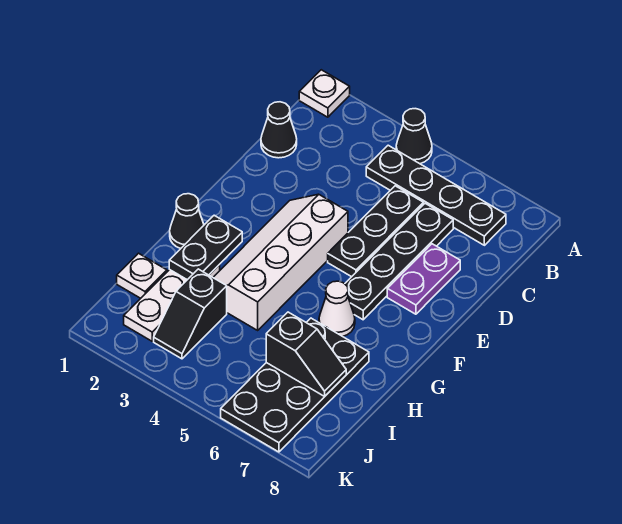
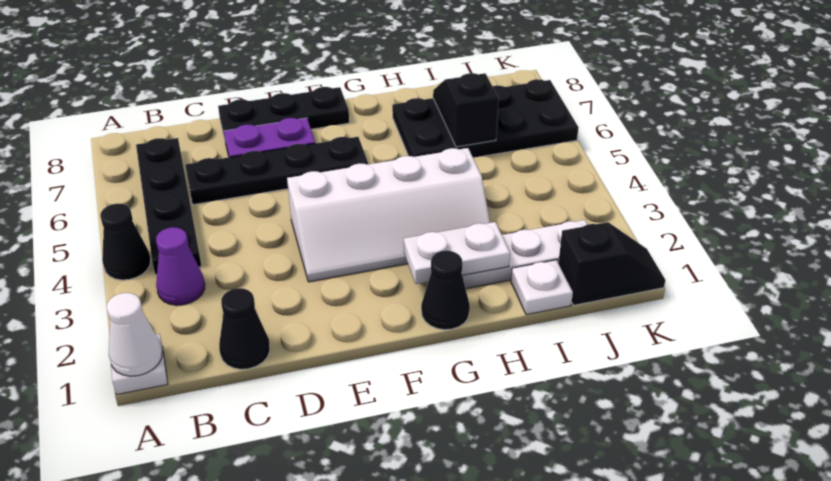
none -> purple 1x1 cone [156,227,205,305]
black 1x3 plate [328,186,424,277] -> black 1x3 plate moved to [218,87,349,138]
black 1x2 plate [169,215,242,280] -> white 1x2 plate [404,222,510,284]
white 1x1 cone [319,281,355,337] -> white 1x1 cone moved to [107,293,162,376]
black 1x2 slope [154,269,227,359] -> black 1x2 slope moved to [558,222,666,305]

